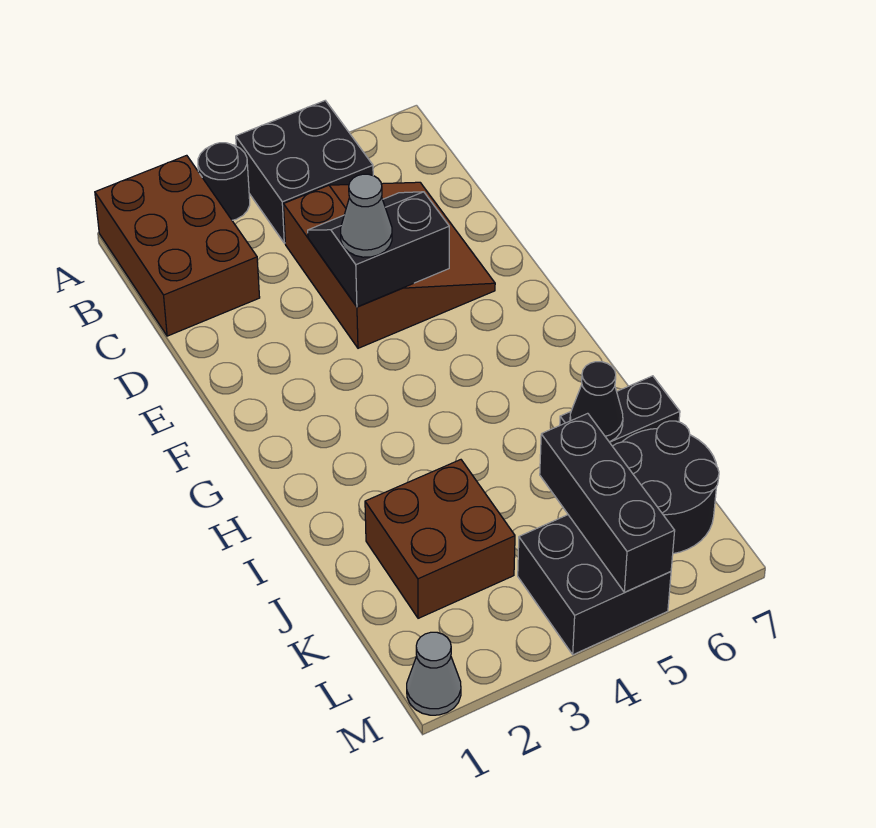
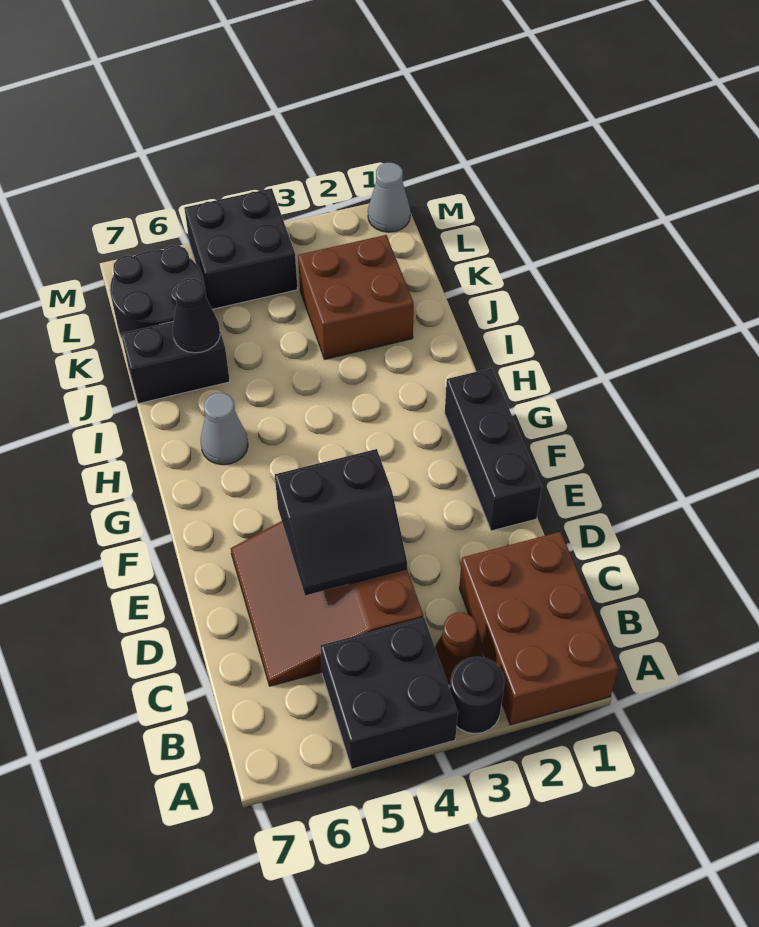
none -> brown 1x1 cone [435,613,483,684]
grey 1x1 cone [341,174,392,257] -> grey 1x1 cone moved to [200,393,248,465]
black 1x3 brick [540,413,675,592] -> black 1x3 brick moved to [445,368,542,531]

